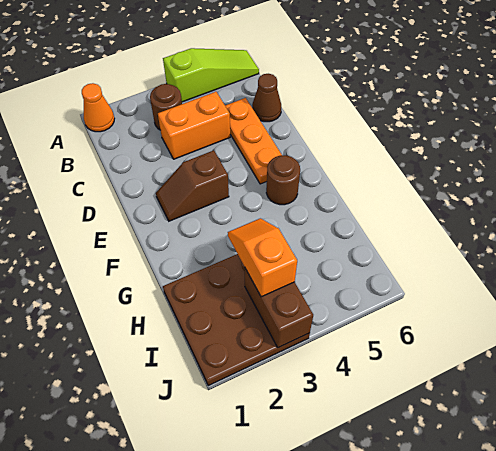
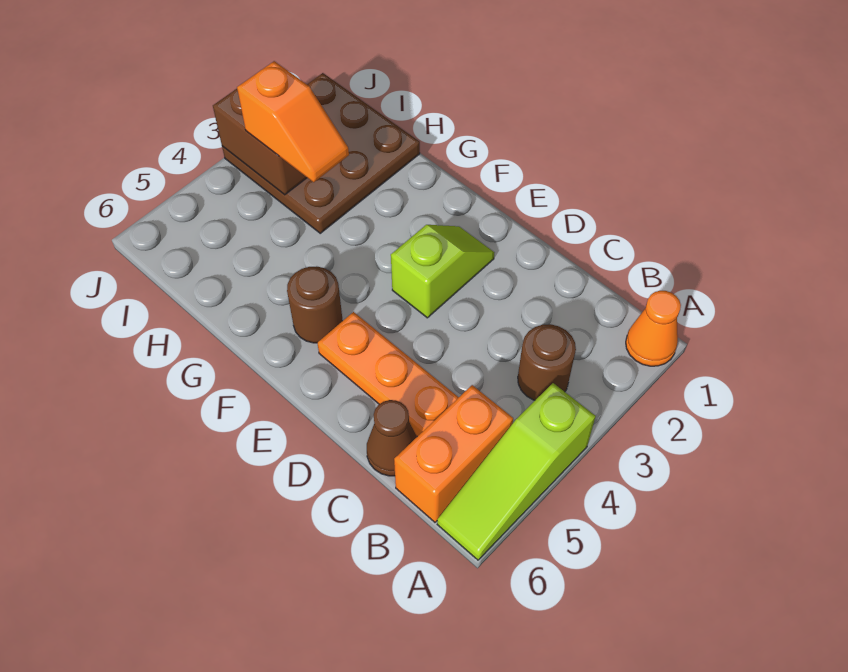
orange 1x2 brick [158,92,230,159] -> orange 1x2 brick moved to [394,385,513,522]
brown 1x2 slope [156,150,229,221] -> lime 1x2 slope [391,225,495,318]

